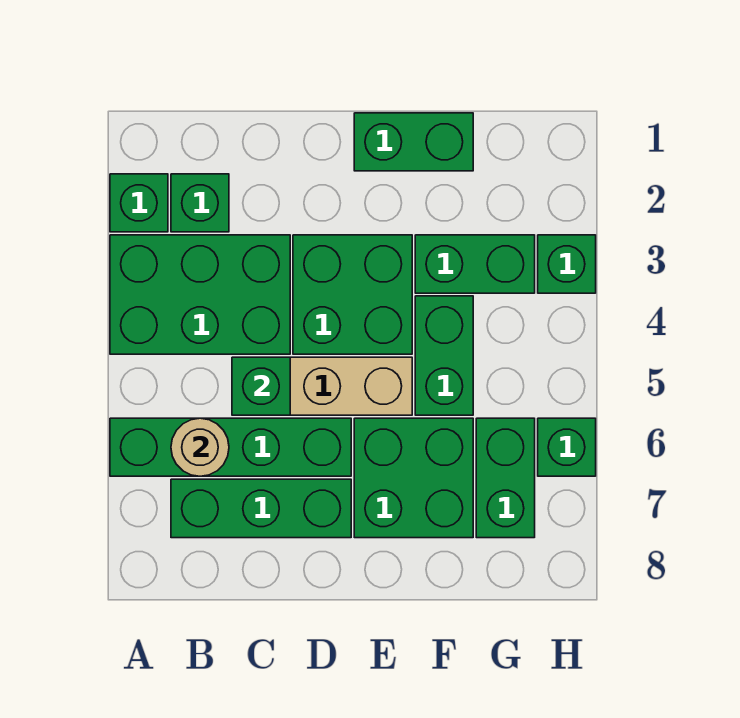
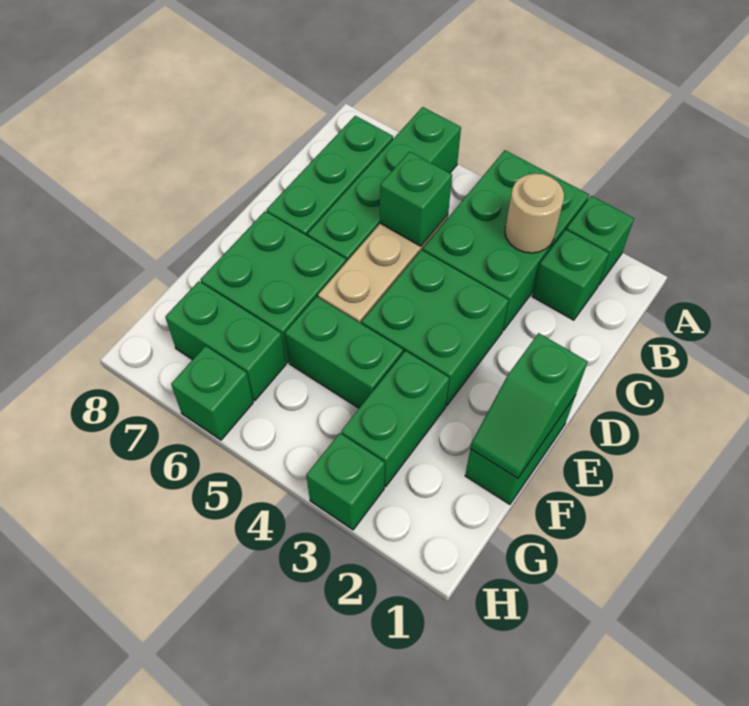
tan 1x1 round brick [171,418,229,476] -> tan 1x1 round brick moved to [505,174,564,253]
none -> green 1x2 slope [470,333,588,478]

